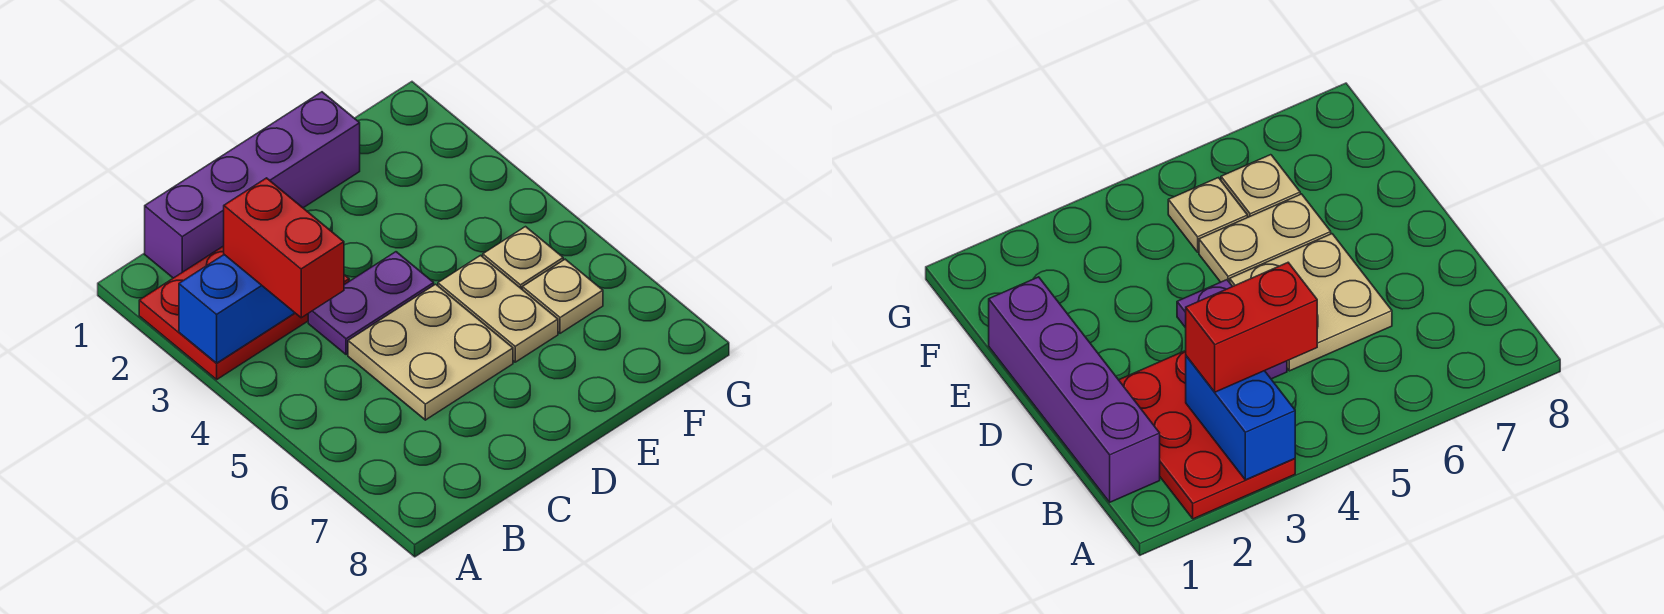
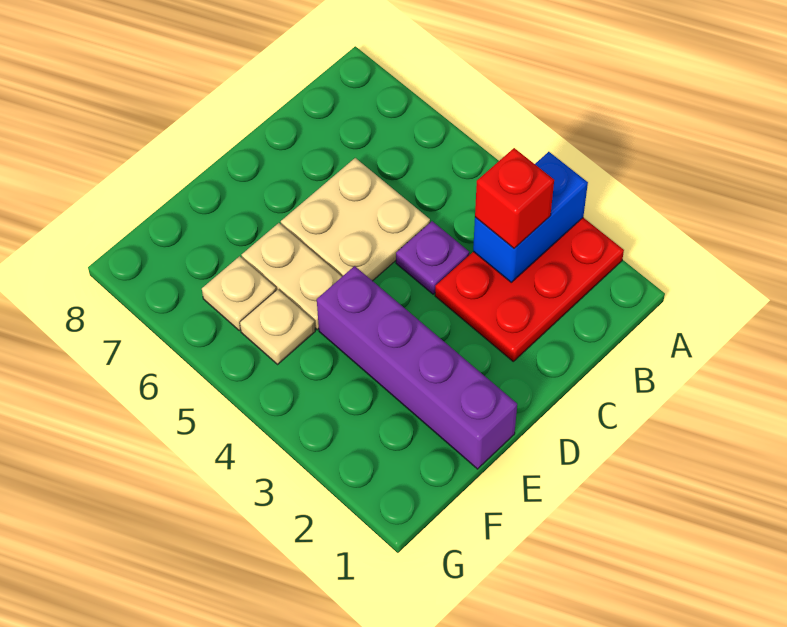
purple 1x4 brick [145,92,360,278] -> purple 1x4 brick turned to [317,266,517,469]
red 1x2 brick [224,178,344,318] -> red 1x1 brick [475,148,554,248]
purple 1x2 plate [308,252,434,355] -> purple 1x1 plate [396,221,469,294]

